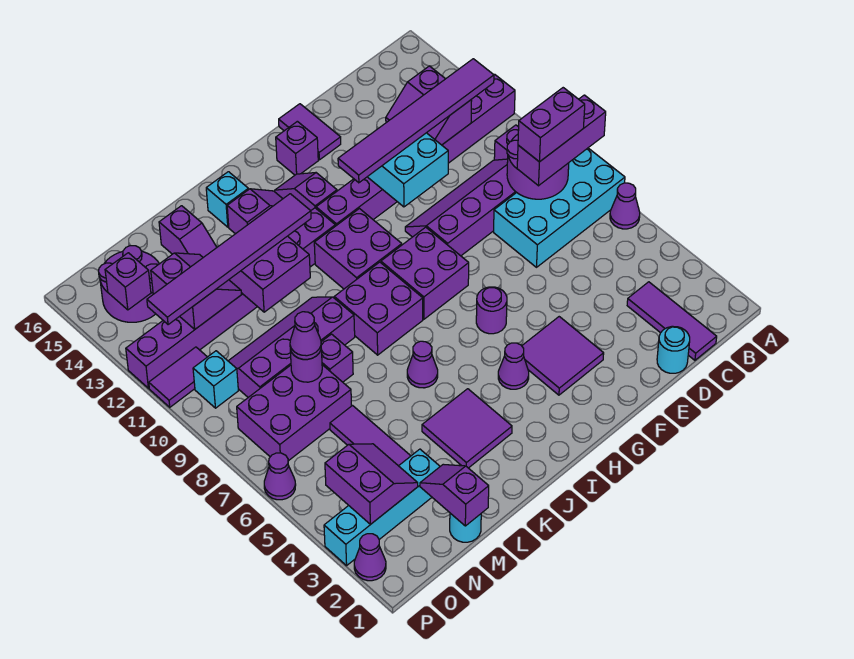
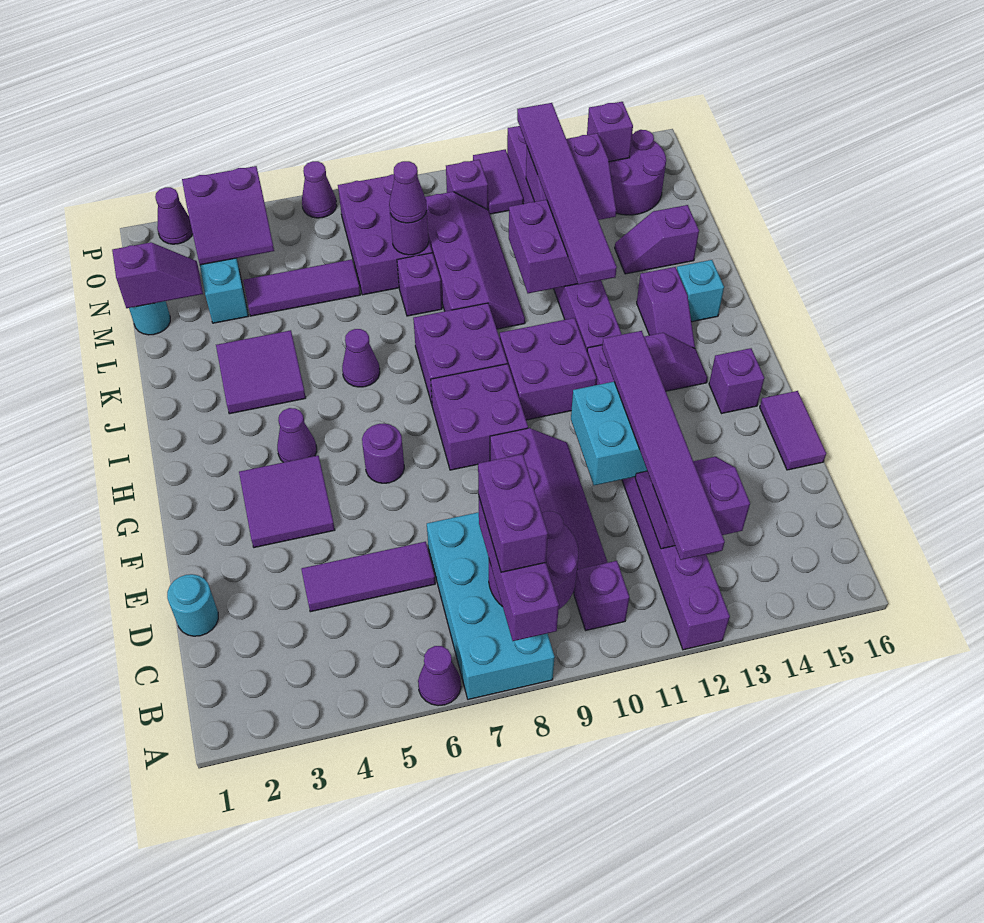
purple 1x3 tile [627,282,717,360] -> purple 1x3 tile moved to [301,542,435,612]
purple 1x2 tile [279,104,341,160] -> purple 1x2 tile turned to [760,391,826,470]
cyan 1x1 brick [193,351,238,408] -> purple 1x1 brick [446,160,488,210]

